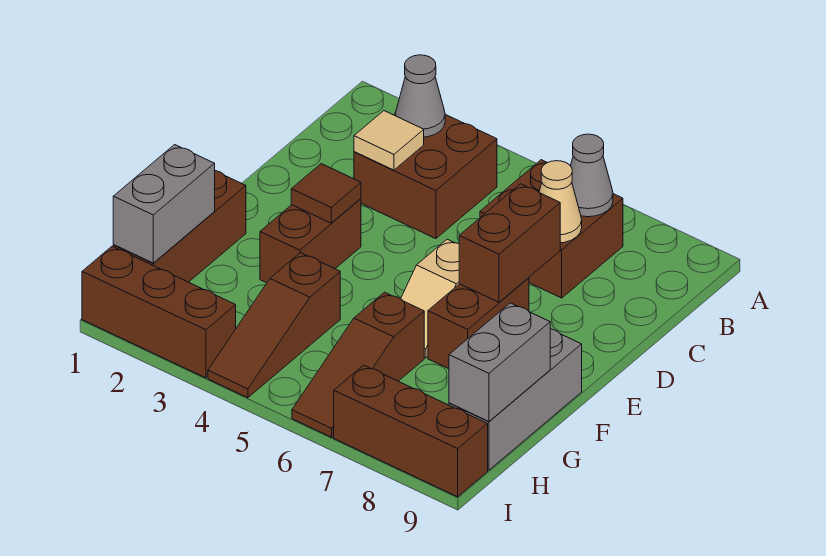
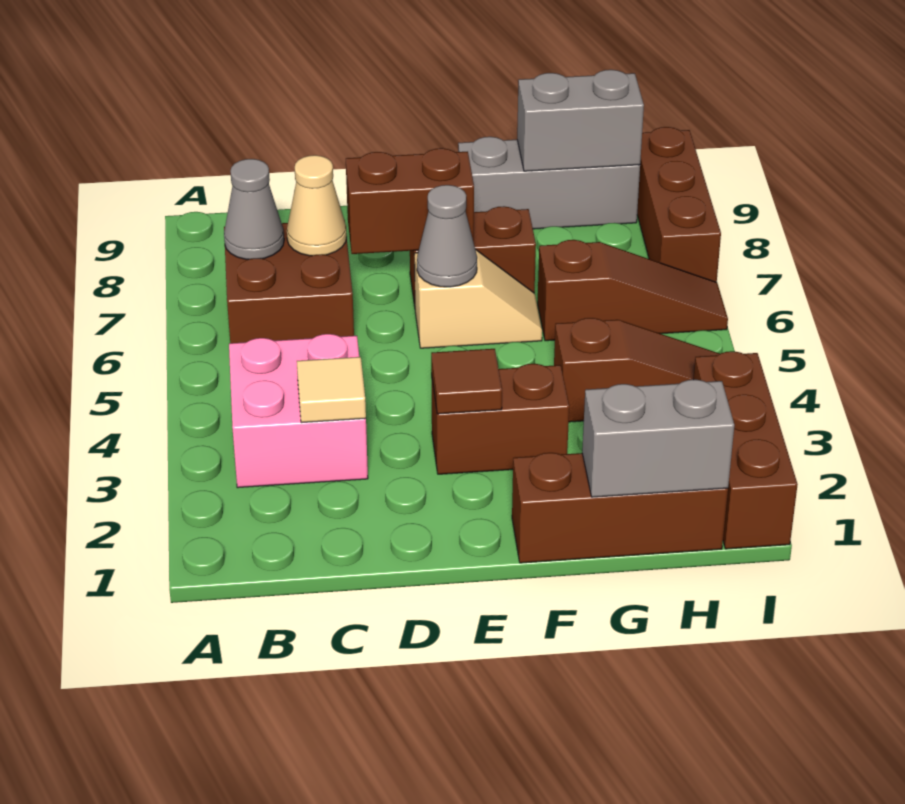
brown 2x2 brick [354,114,497,239] -> pink 2x2 brick [229,334,368,488]
grey 1x1 cone [395,55,445,137] -> grey 1x1 cone moved to [417,185,477,287]

